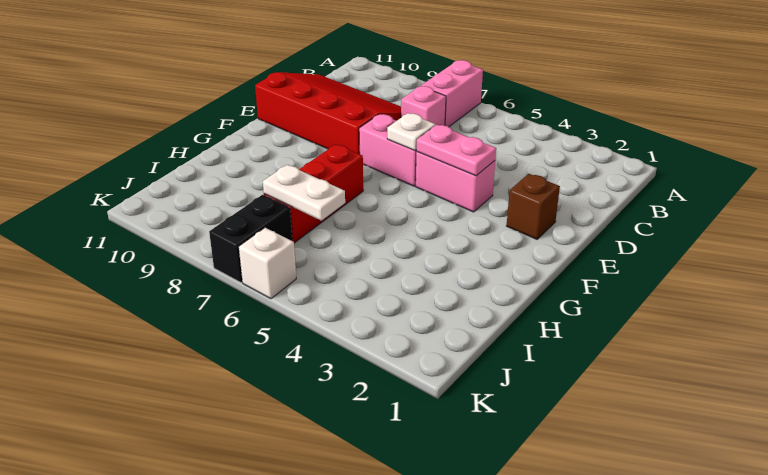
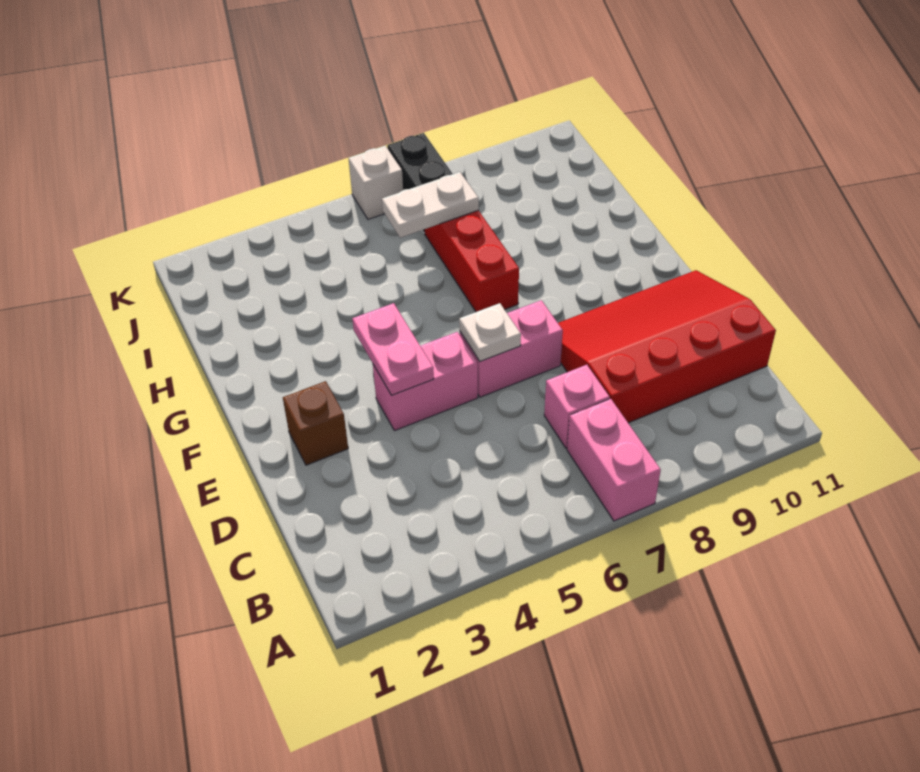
red 3x4 slope [255,72,401,154] -> red 3x4 slope turned to [558,270,776,423]
pink 1x2 plate [416,125,496,176] -> pink 1x2 plate turned to [352,303,434,395]

